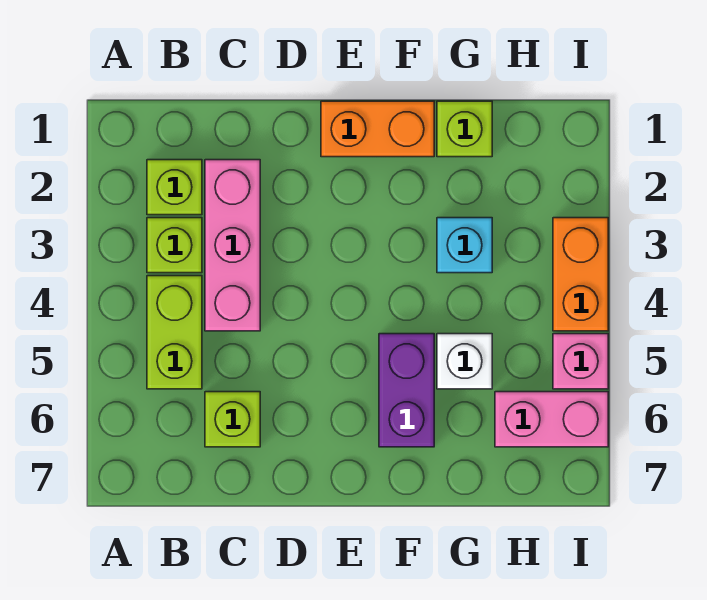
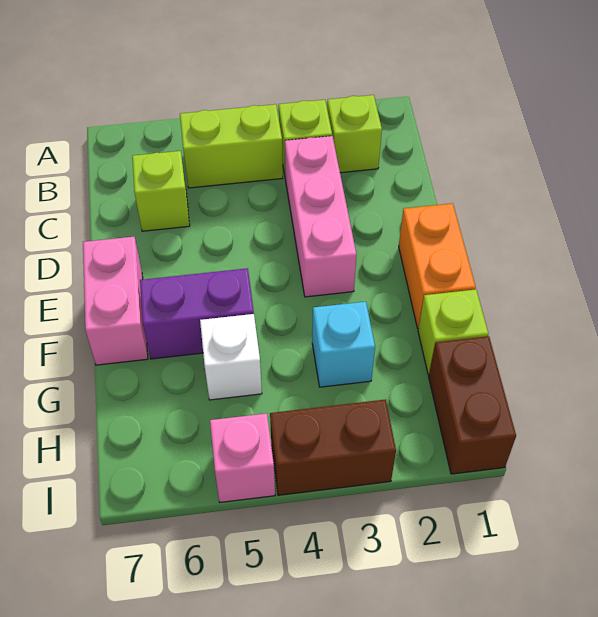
pink 1x3 brick [205,160,260,331] -> pink 1x3 brick turned to [285,136,356,297]
none -> brown 1x2 brick [429,336,516,474]
pink 1x2 brick [495,392,608,447] -> pink 1x2 brick moved to [83,237,148,365]
orange 1x2 brick [553,218,608,331] -> brown 1x2 brick [270,400,396,495]

